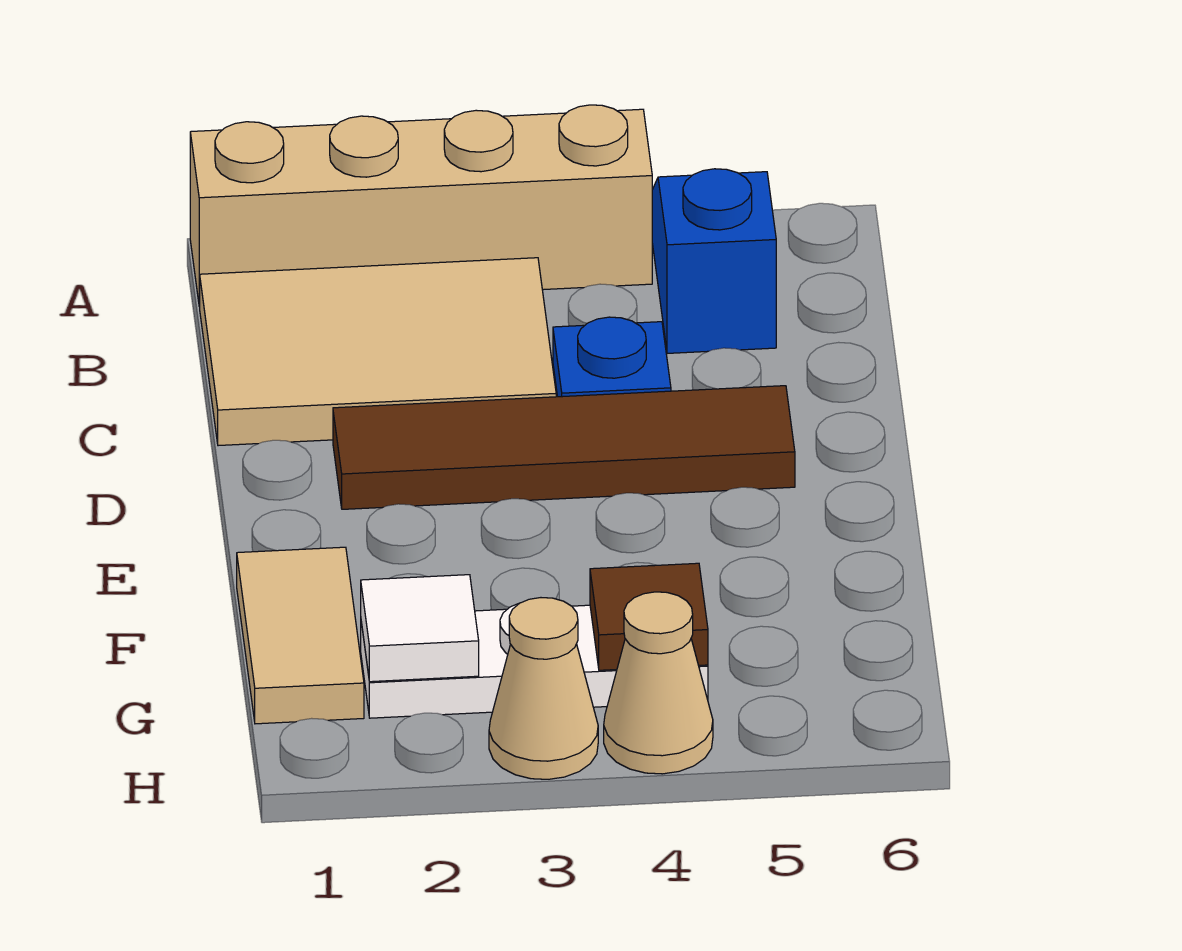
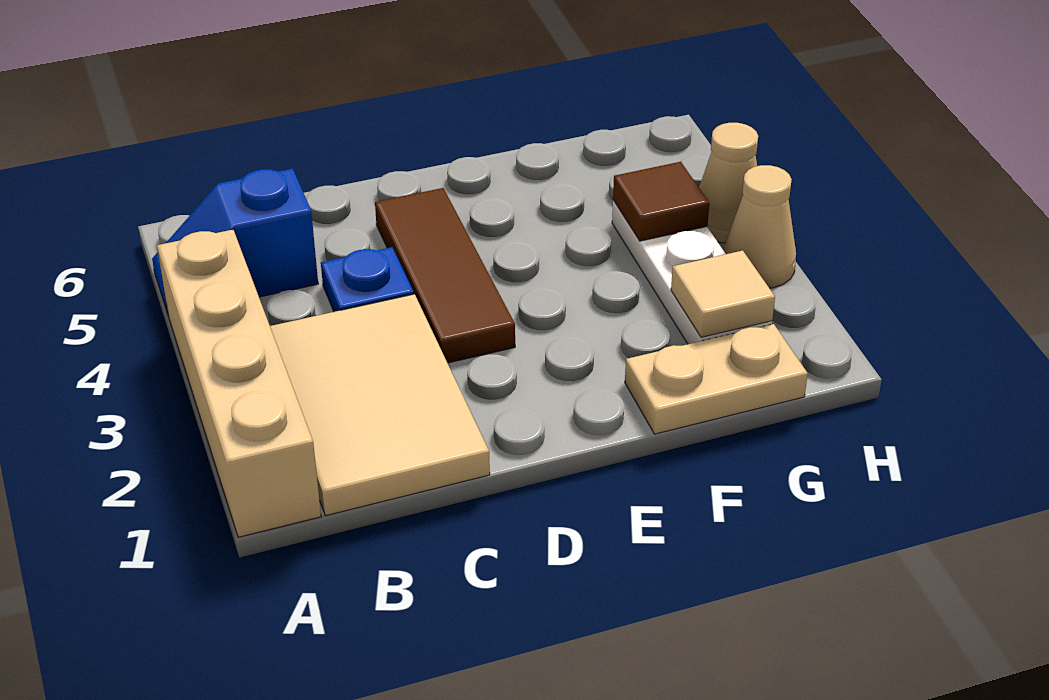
brown 1x4 tile [333,386,795,509] -> brown 1x3 tile [375,188,515,363]
tan 1x2 tile [237,547,364,724] -> tan 1x2 plate [625,324,808,434]
white 1x1 tile [361,575,479,682] -> tan 1x1 tile [671,251,775,337]

